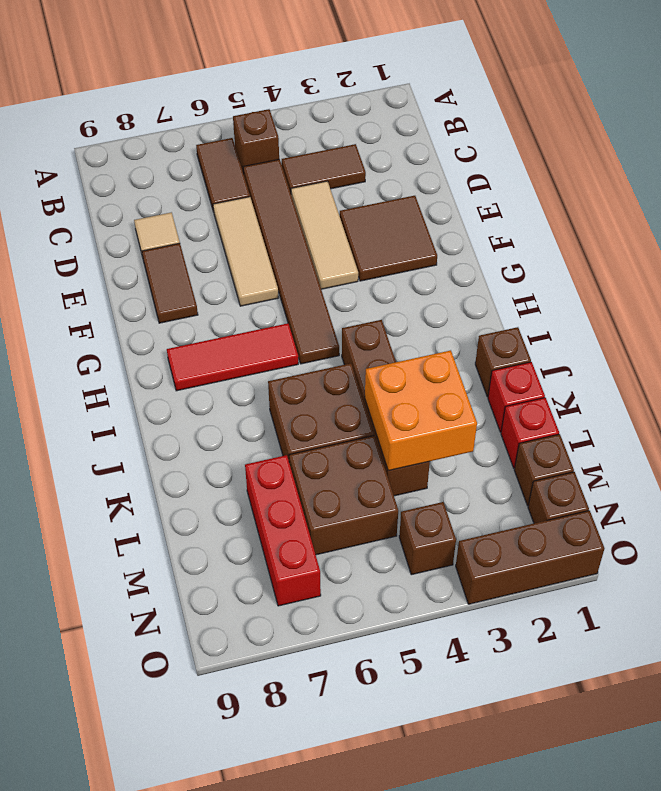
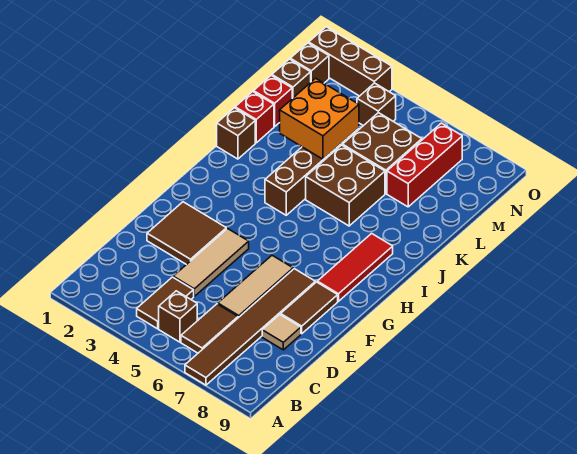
brown 1x2 tile [282,144,366,193] -> brown 1x2 tile turned to [137,277,194,329]
brown 1x6 tile [243,159,339,364] -> brown 1x6 tile moved to [185,269,315,385]
red 1x3 tile [167,323,298,391] -> red 1x3 tile turned to [317,233,393,301]

